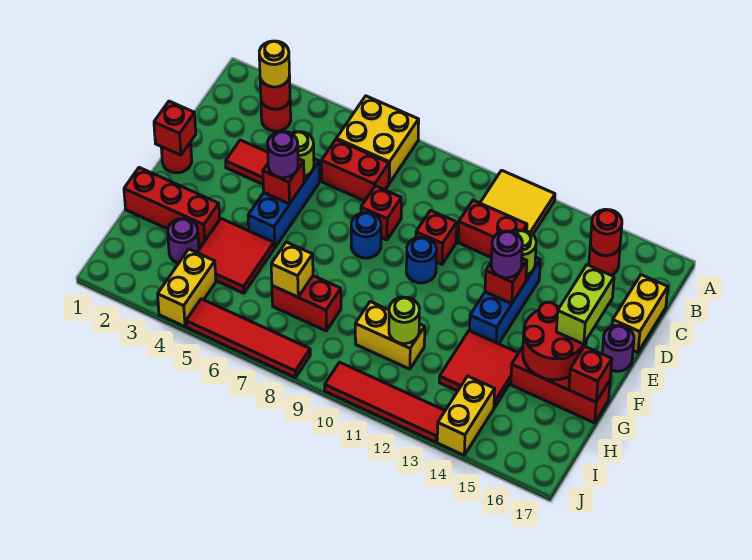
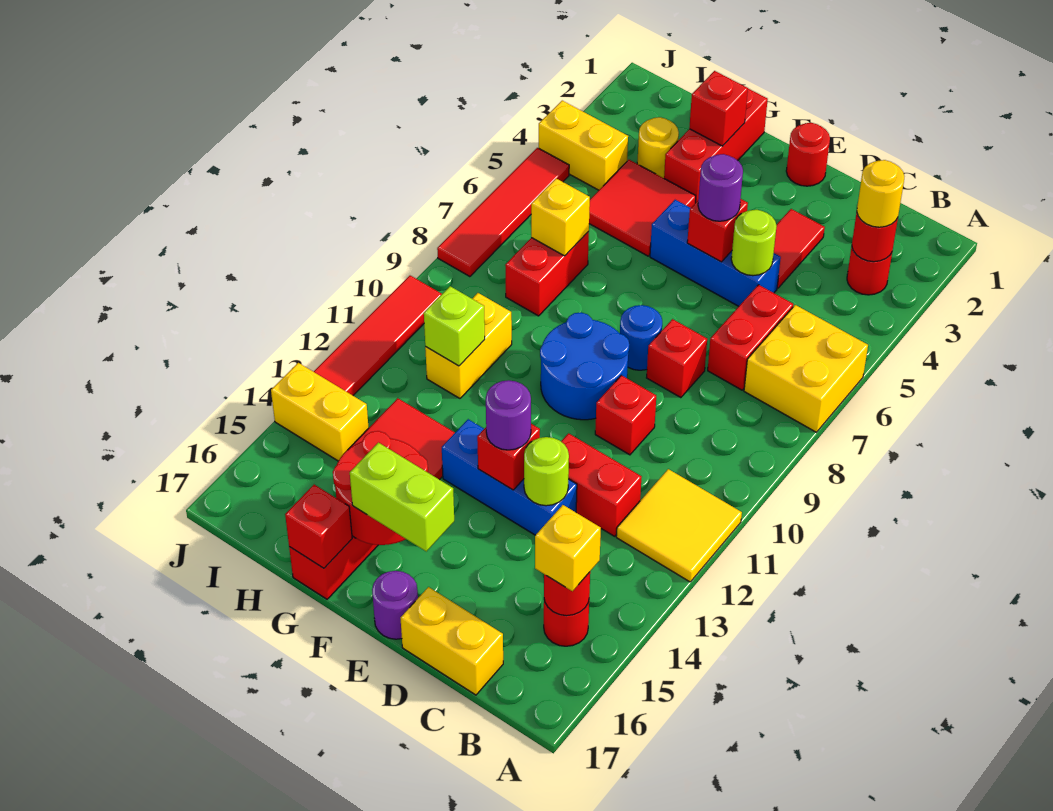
none -> yellow 1x1 brick [535,505,601,591]
red 1x2 brick [458,200,527,258] -> red 1x2 brick turned to [561,433,641,536]
red 1x1 brick [154,101,196,155] -> red 1x1 brick moved to [689,71,748,146]
blue 1x1 round brick [406,237,436,283] -> blue 2x2 round brick [540,313,629,420]
purple 1x1 round brick [168,218,199,263] -> yellow 1x1 round brick [637,117,679,178]
lime 1x1 round brick [389,297,419,344] -> lime 1x1 brick [424,286,485,366]

